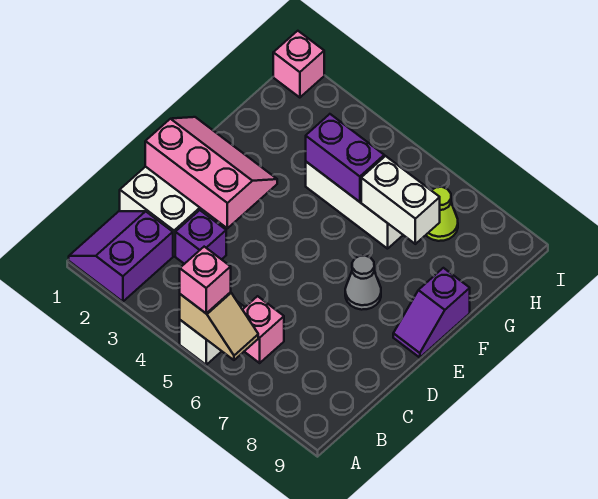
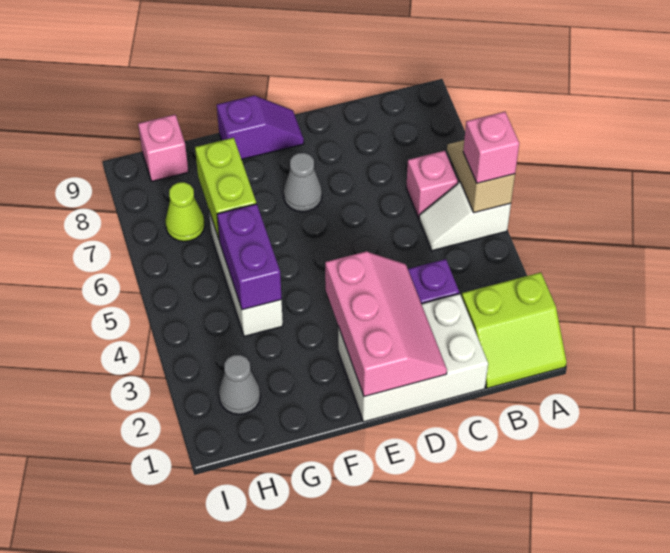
purple 2x2 slope [69,211,173,302] -> lime 2x2 slope [462,272,567,388]
pink 2x3 slope [145,117,277,228] -> pink 2x3 slope turned to [325,251,447,397]
white 1x2 brick [361,156,440,244] -> lime 1x2 brick [195,138,256,241]
none -> grey 1x1 cone [219,355,260,415]
pink 1x1 brick [273,31,324,98] -> pink 1x1 brick moved to [138,115,188,181]

